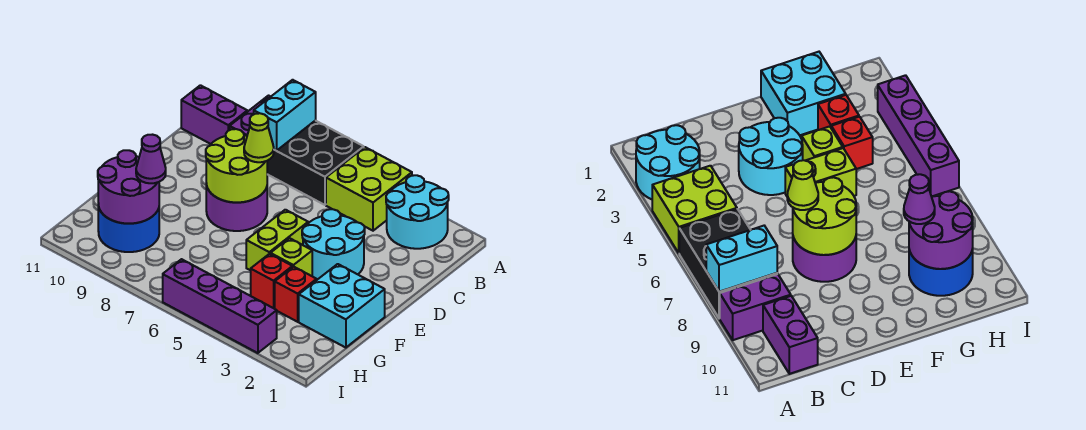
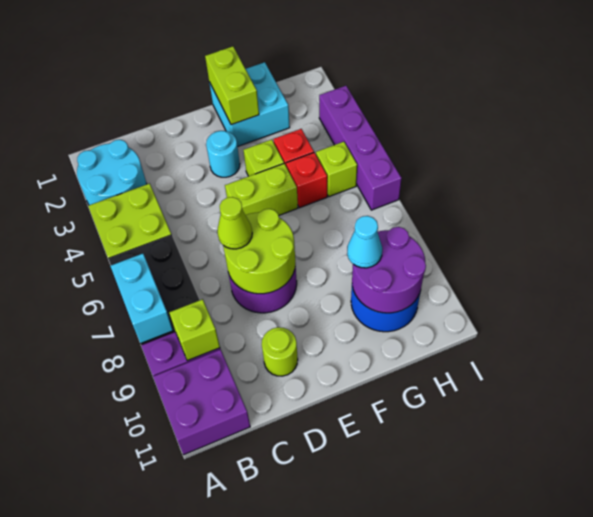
cyan 1x2 brick [254,80,316,151] -> cyan 1x2 brick turned to [110,254,173,343]
none -> lime 1x1 brick [169,299,220,361]
purple 1x2 brick [181,85,247,144] -> purple 2x2 brick [153,349,250,455]
cyan 2x2 round brick [302,209,365,280] -> cyan 1x1 round brick [206,131,240,177]
none -> lime 1x1 round brick [262,327,298,376]
none -> lime 1x2 brick [205,46,259,125]
red 1x1 brick [274,267,317,322] -> red 1x1 brick moved to [286,153,327,208]
purple 1x1 cone [136,135,166,183] -> cyan 1x1 cone [347,216,382,268]
none -> lime 1x1 brick [316,142,357,197]

